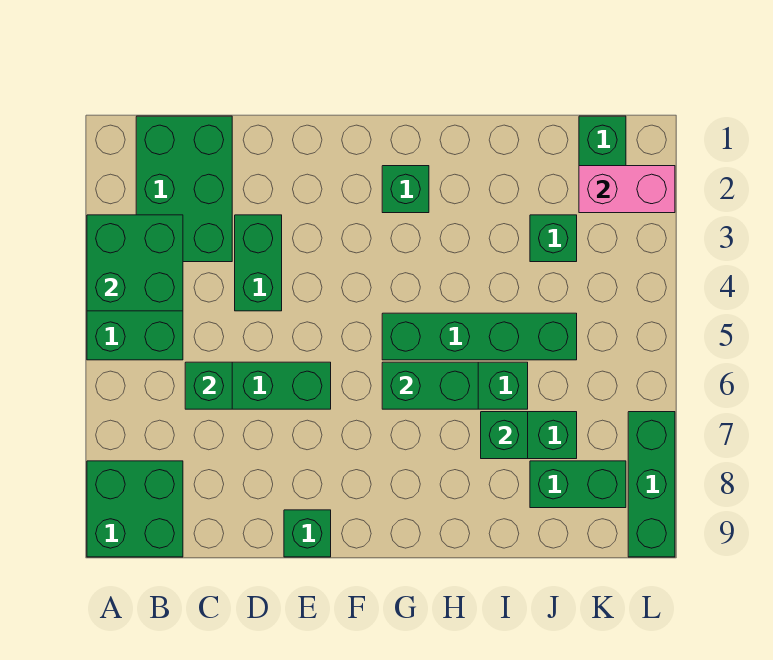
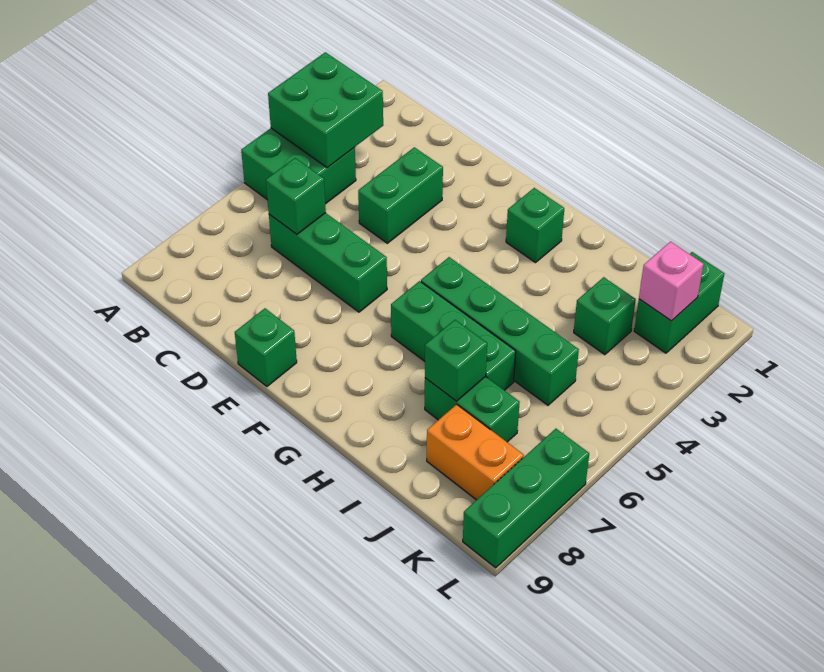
green 2x2 brick [87,461,183,557] -> none
green 2x3 brick [136,116,232,262] -> none
green 1x2 brick [382,362,478,409] -> none
green 1x2 brick [530,461,626,508] -> orange 1x2 brick [427,404,524,500]
pink 1x2 brick [579,166,675,213] -> pink 1x1 brick [639,242,704,321]

